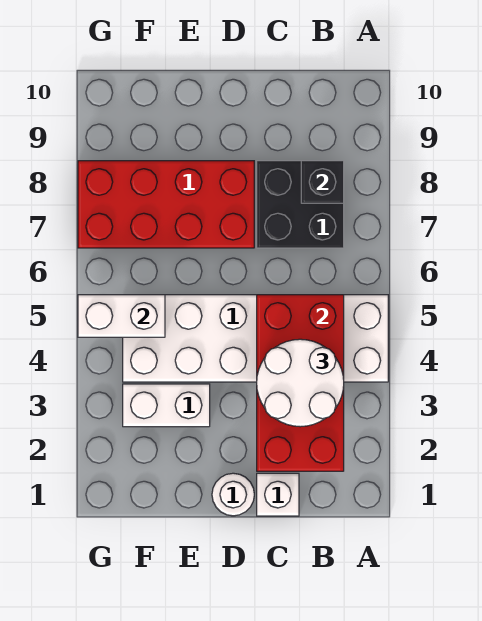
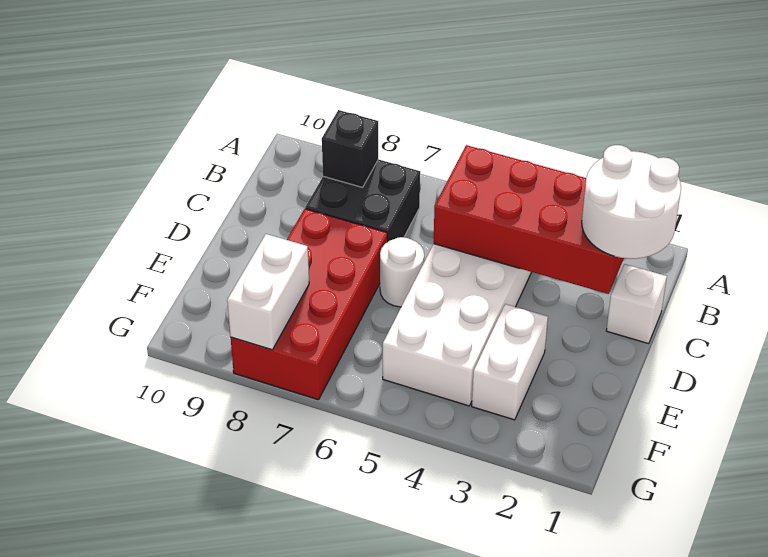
white 2x2 round brick [257,339,344,427] -> white 2x2 round brick moved to [582,145,681,259]
white 1x1 round brick [212,473,254,516] -> white 1x1 round brick moved to [380,237,424,307]
white 1x2 brick [78,295,165,337] -> white 1x2 brick moved to [227,234,309,350]

